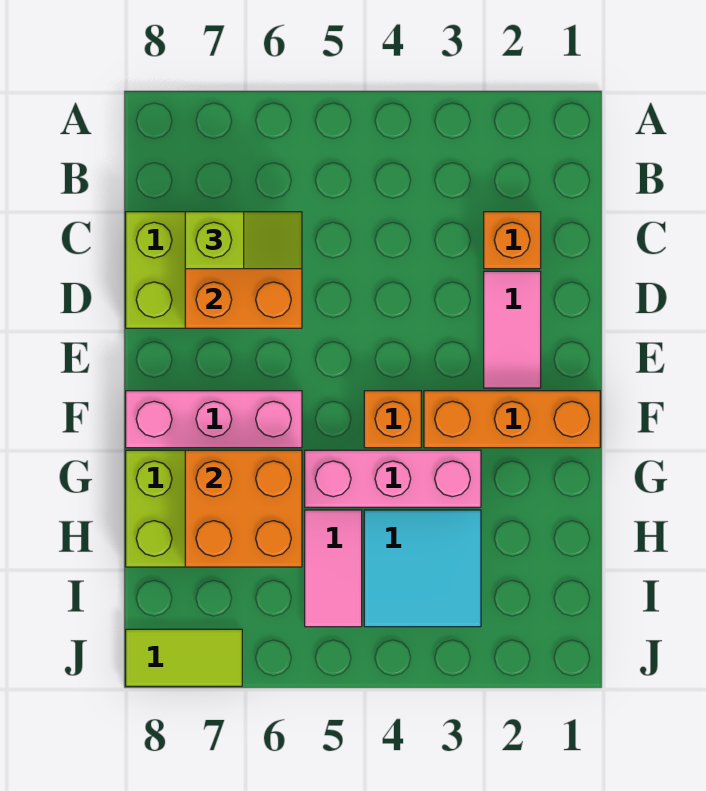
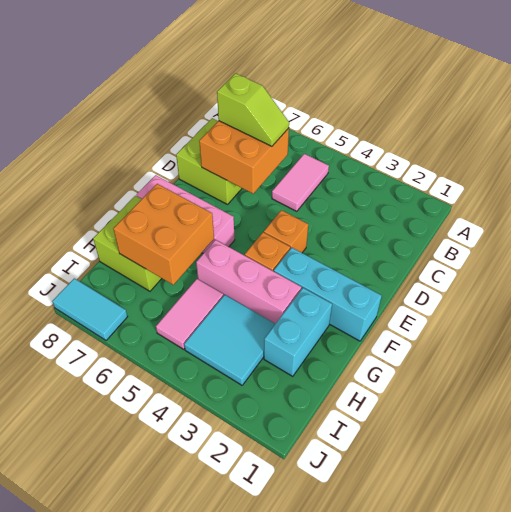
orange 1x1 brick [484,212,541,269] -> orange 1x1 brick moved to [264,210,308,253]
pink 1x2 tile [484,271,541,388] -> pink 1x2 tile moved to [272,154,329,211]
orange 1x3 brick [424,391,600,448] -> cyan 1x3 brick [274,248,382,341]
none -> cyan 1x2 brick [264,288,332,376]
lime 1x2 tile [126,629,242,686] -> cyan 1x2 tile [52,278,128,340]

